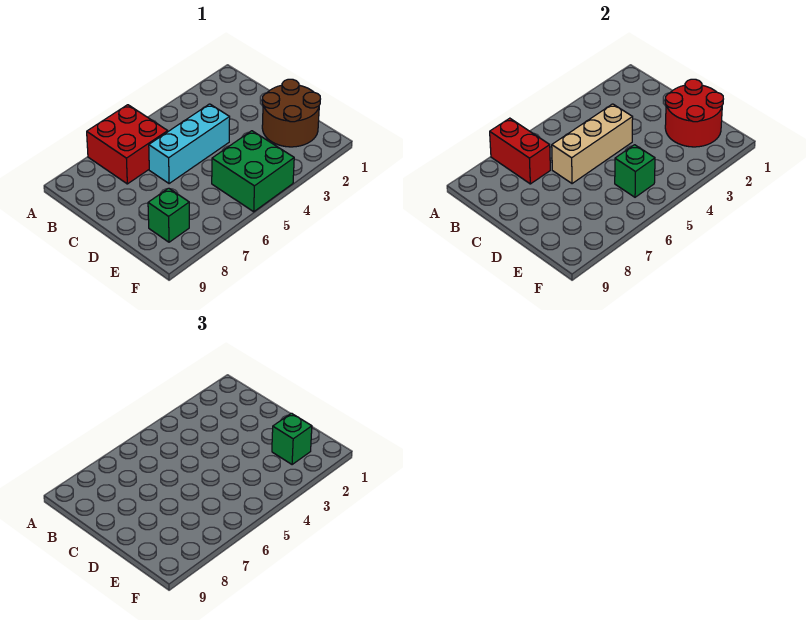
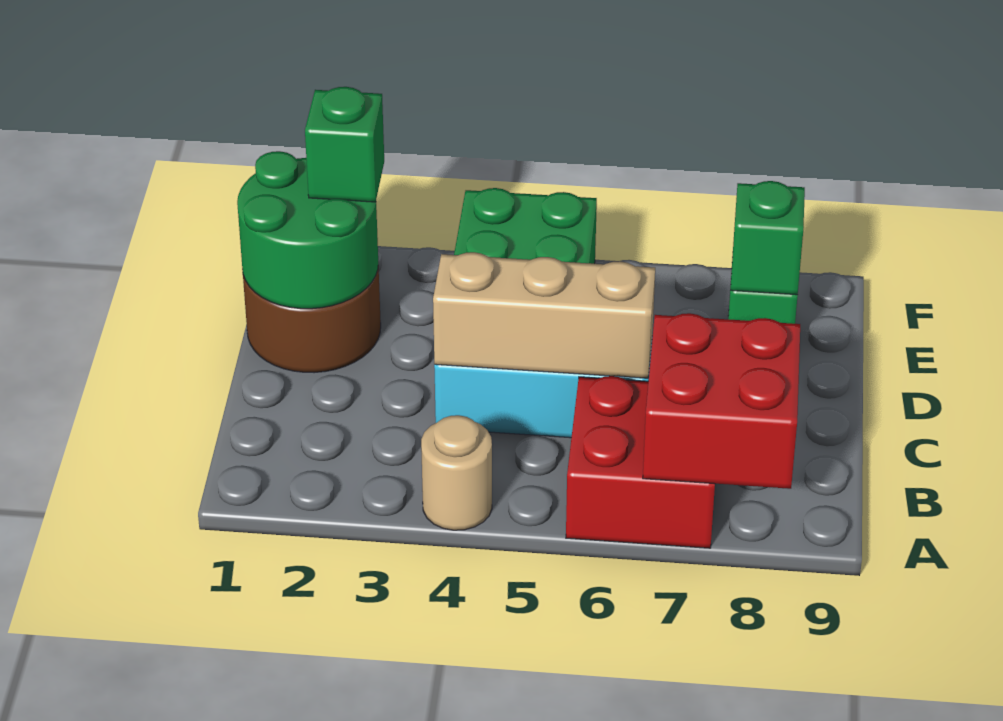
none -> tan 1x1 round brick [421,415,492,530]
red 1x2 brick [490,118,550,184] -> red 2x2 brick [643,313,800,489]
red 2x2 round brick [665,79,723,147] -> green 2x2 round brick [237,151,378,309]
green 1x1 brick [615,145,655,197] -> green 1x1 brick moved to [731,181,805,295]

